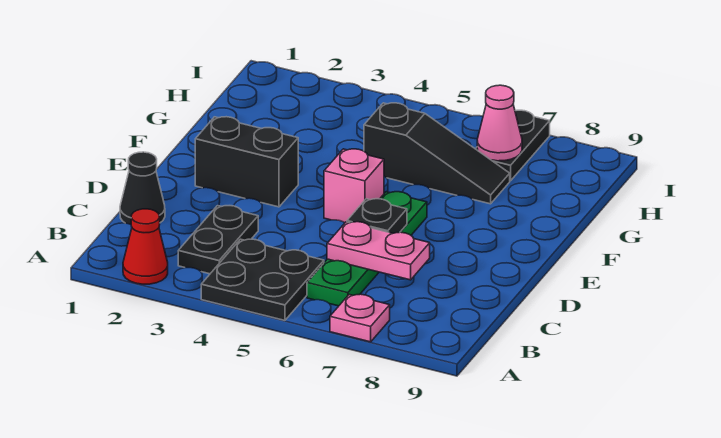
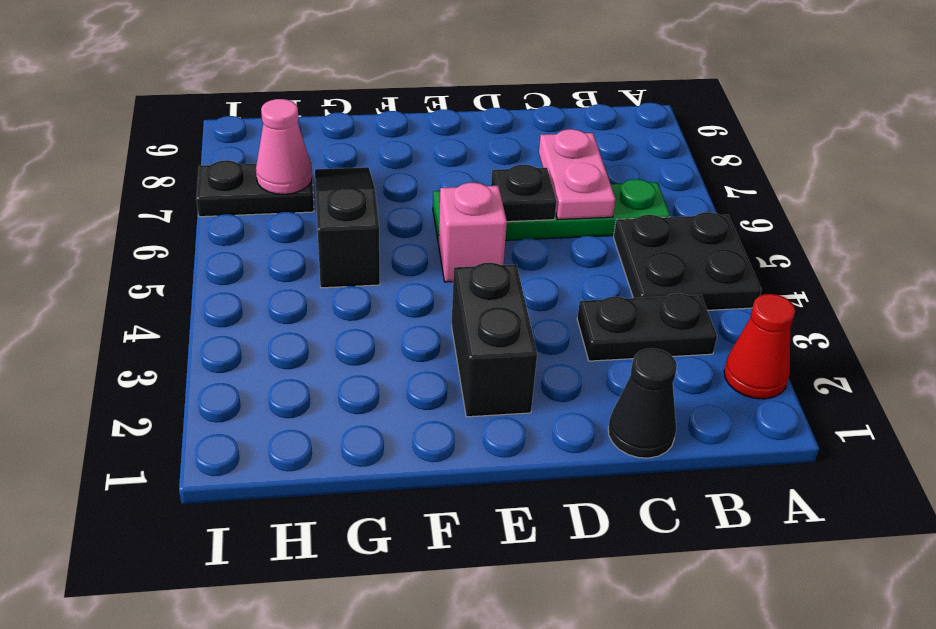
pink 1x1 plate [330,294,390,342] -> none

